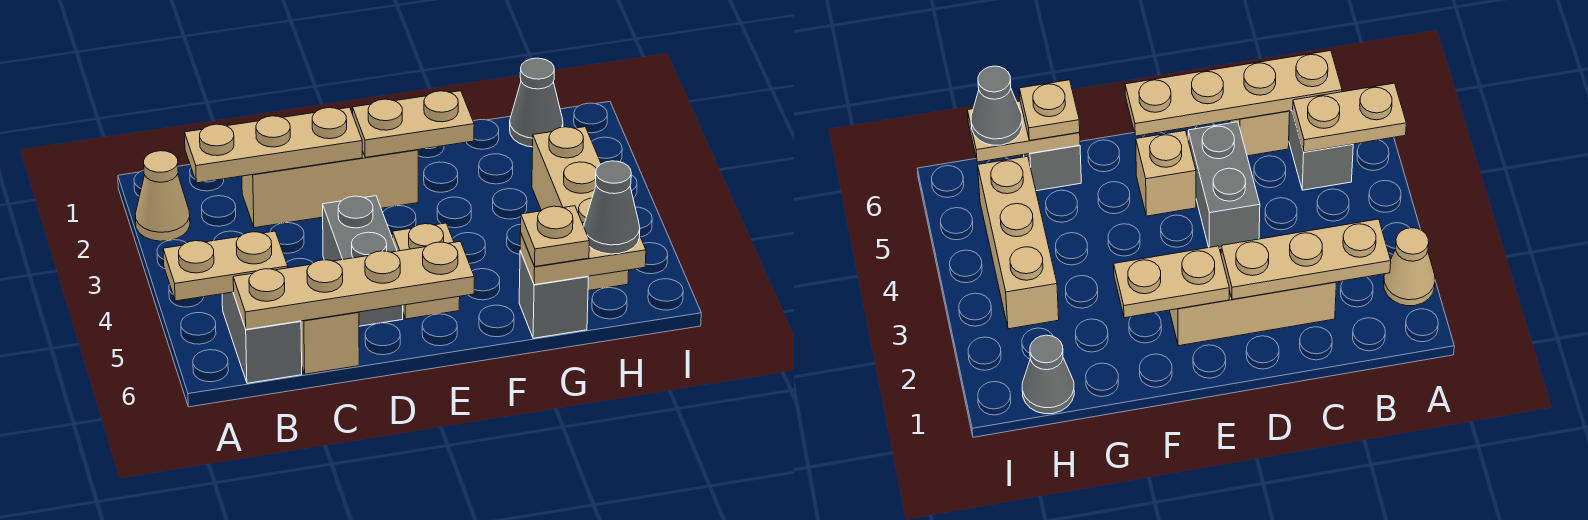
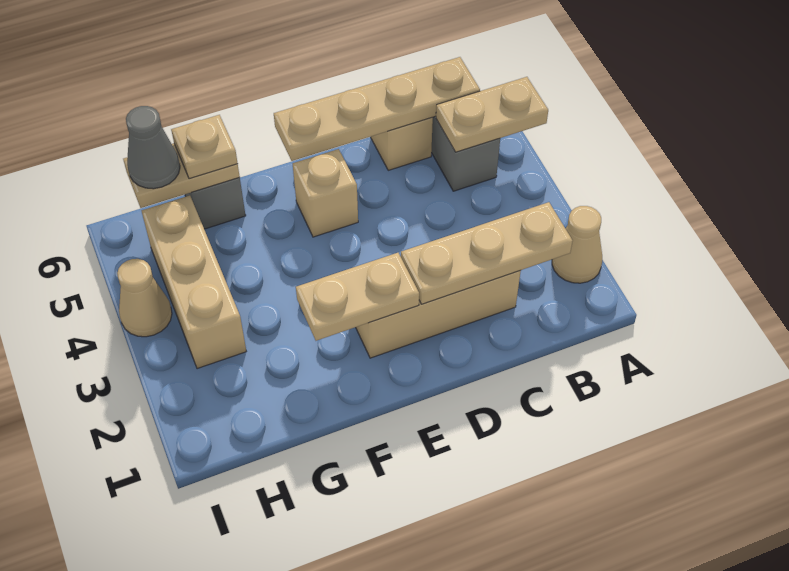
grey 1x2 brick [323,196,403,326] -> none
grey 1x1 cone [510,58,563,147] -> none
none -> tan 1x1 cone [117,259,172,337]

